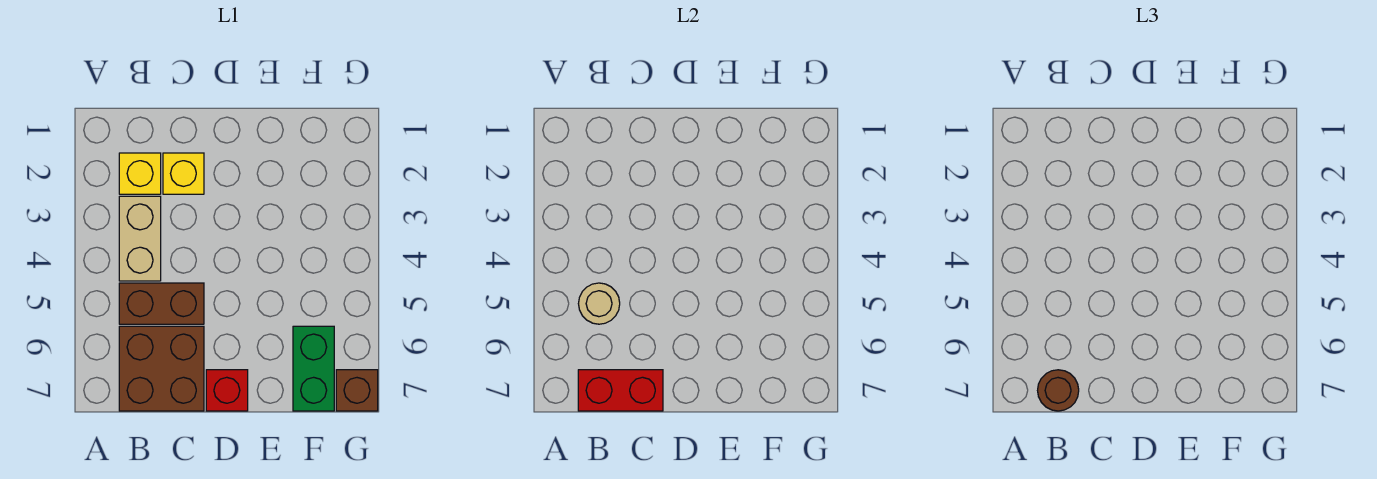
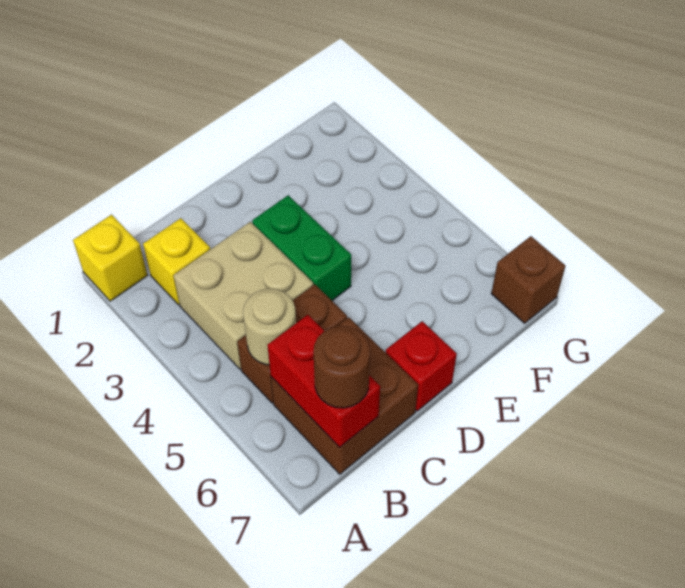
tan 1x2 brick [119,196,161,281] -> tan 2x2 brick [173,222,313,369]
red 1x2 brick [578,370,663,411] -> red 1x2 brick turned to [267,315,380,448]
yellow 1x1 brick [163,153,204,194] -> yellow 1x1 brick moved to [73,215,147,301]
green 1x2 brick [293,326,334,411] -> green 1x2 brick moved to [252,195,351,300]

